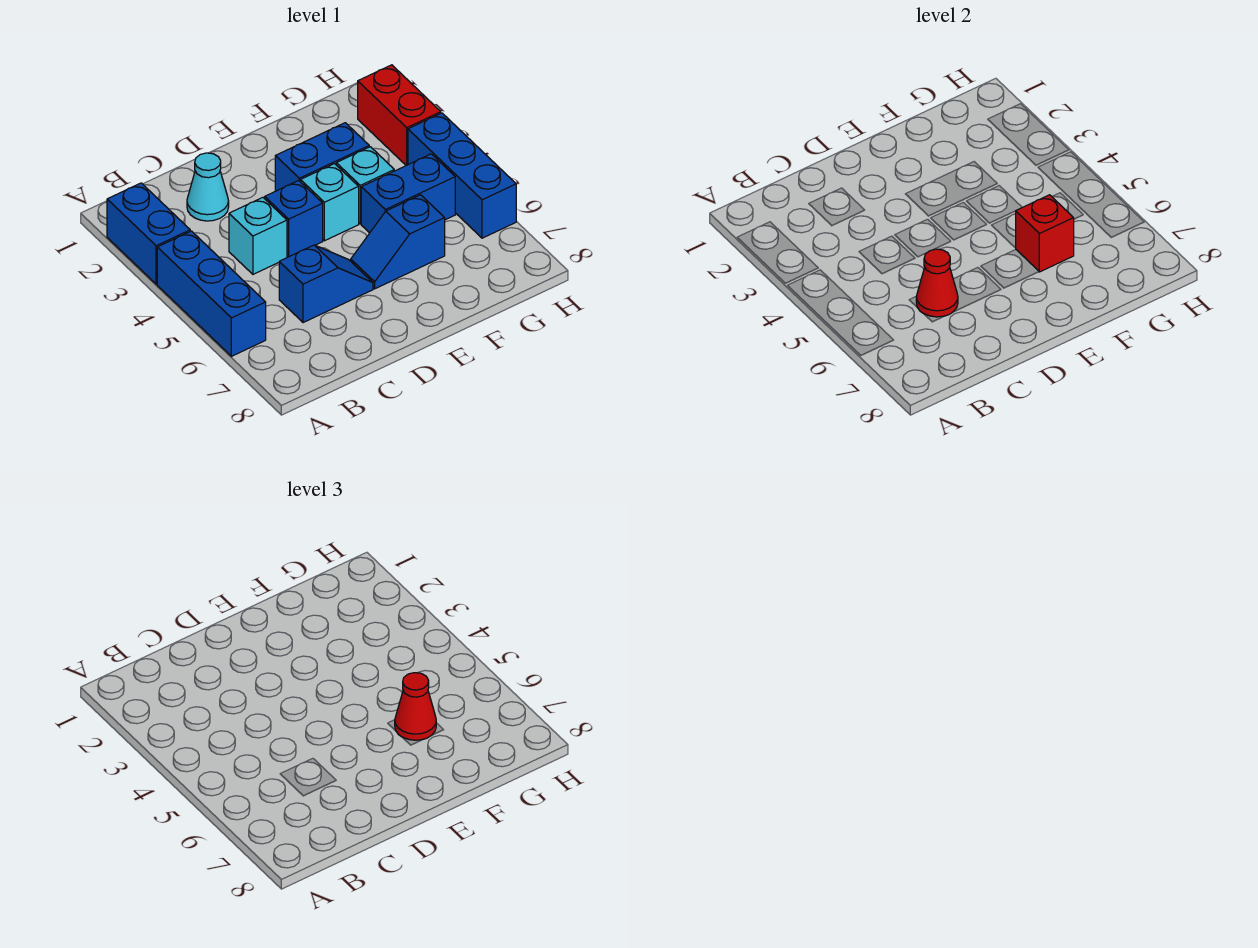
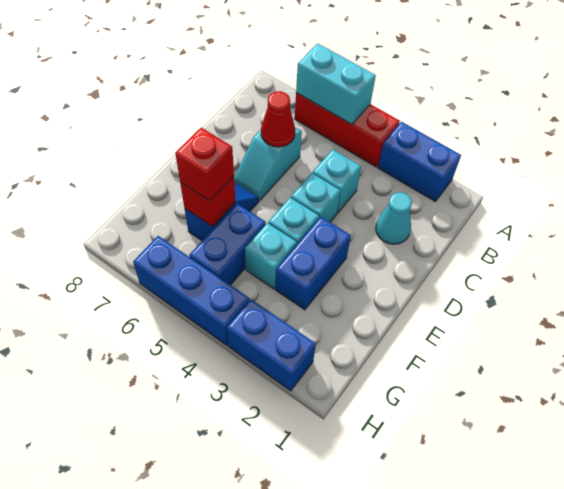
blue 1x3 brick [157,231,266,356] -> red 1x3 brick [295,93,400,167]
none -> cyan 1x2 brick [296,44,376,124]
blue 1x2 slope [279,245,373,323] -> cyan 1x2 slope [234,127,302,200]
blue 1x1 brick [265,181,323,257] -> cyan 1x1 brick [291,173,341,222]
red 1x1 cone [395,673,436,740] -> red 1x1 brick [175,127,234,201]
red 1x2 brick [358,65,441,165] -> blue 1x2 brick [227,299,316,391]

